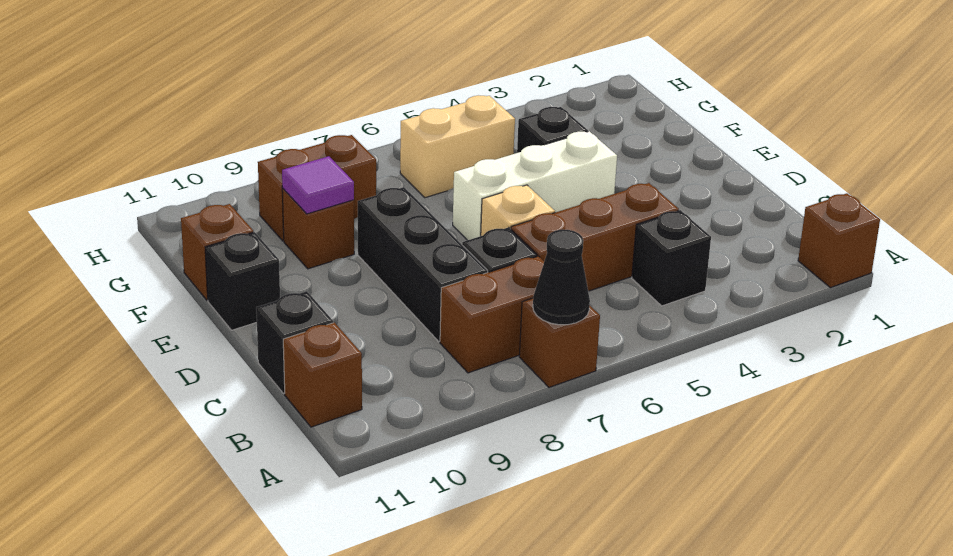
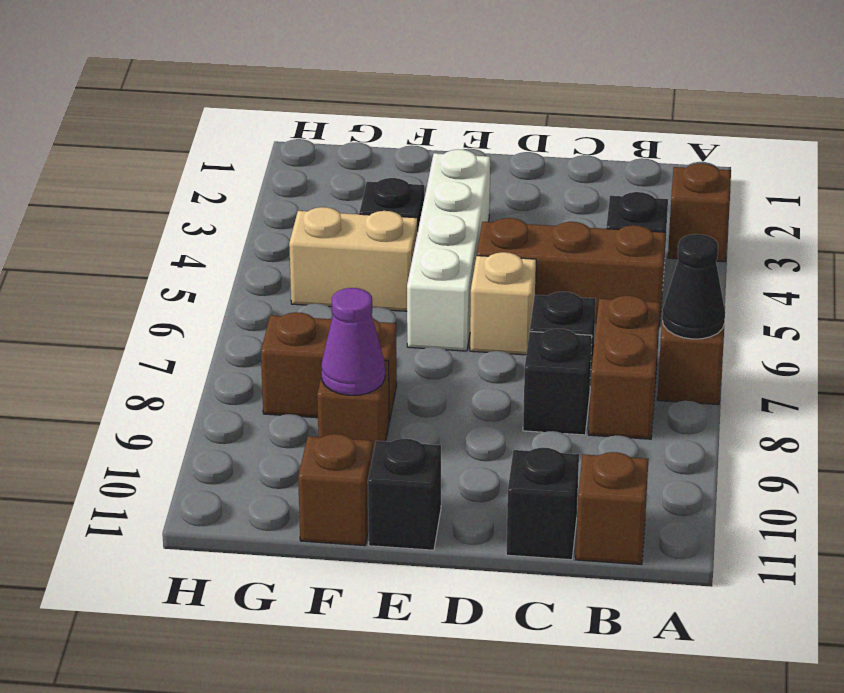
brown 1x1 brick [798,193,880,288] -> brown 1x1 brick moved to [668,163,731,262]
brown 1x3 brick [511,183,679,291] -> brown 1x3 brick turned to [477,218,666,327]
black 1x3 brick [358,187,488,341] -> black 1x1 brick [523,329,592,435]
white 1x3 brick [453,131,617,240] -> white 1x4 brick [407,150,490,351]
purple 1x1 tile [282,156,354,214] -> purple 1x1 cone [321,288,385,395]
tan 1x2 brick [400,95,515,198] -> tan 1x2 brick turned to [289,207,418,311]
brown 1x2 brick [258,135,376,241] -> brown 1x2 brick turned to [261,312,397,422]

